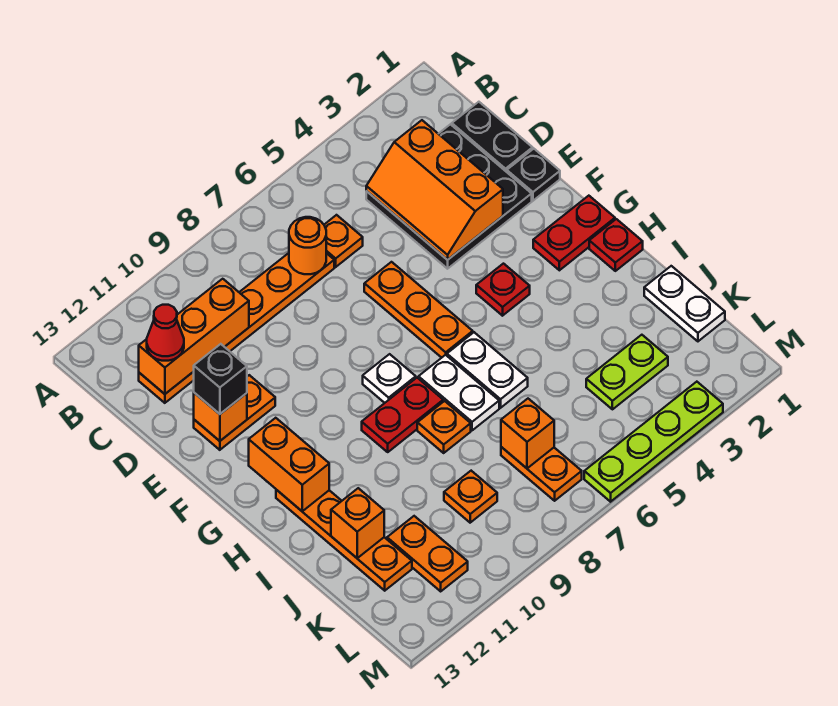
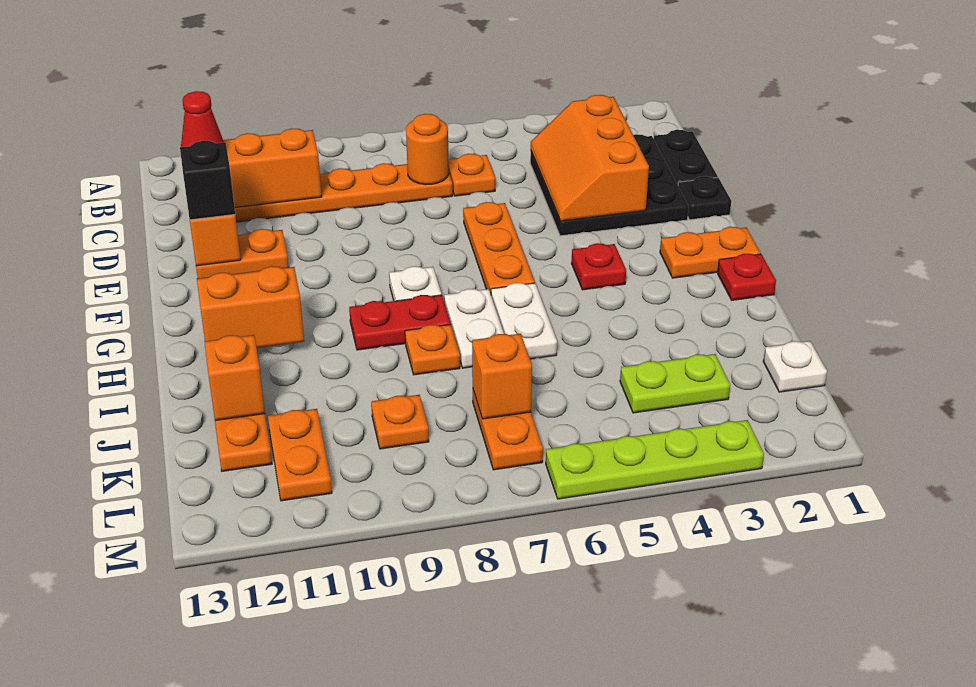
red 1x2 plate [533,196,615,270] -> orange 1x2 plate [660,227,761,278]
orange 1x2 brick [249,418,329,511] -> orange 1x2 brick turned to [197,266,304,348]
white 1x2 plate [644,266,725,341] -> white 1x1 plate [763,341,827,392]

